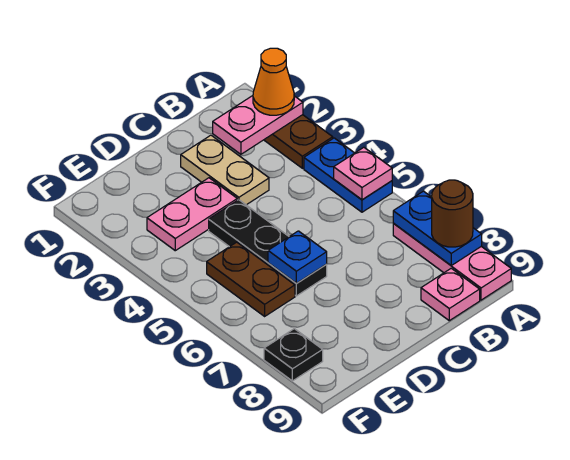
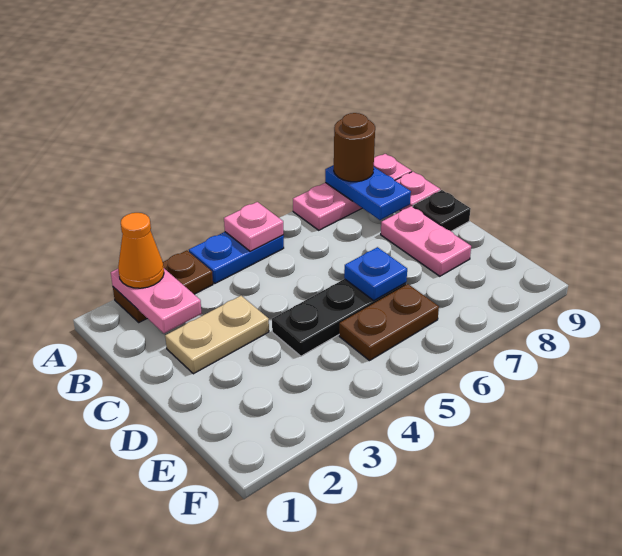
blue 1x2 plate [393,191,482,265] -> blue 1x2 plate turned to [325,165,411,220]
pink 1x2 plate [147,178,237,251] -> pink 1x2 plate moved to [381,206,471,276]
black 1x1 plate [264,329,323,381] -> black 1x1 plate moved to [413,190,470,231]

